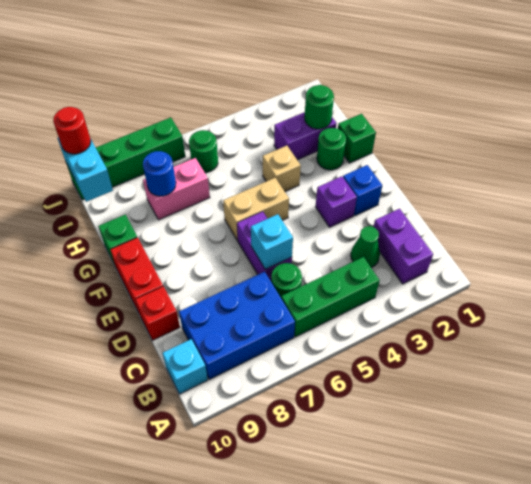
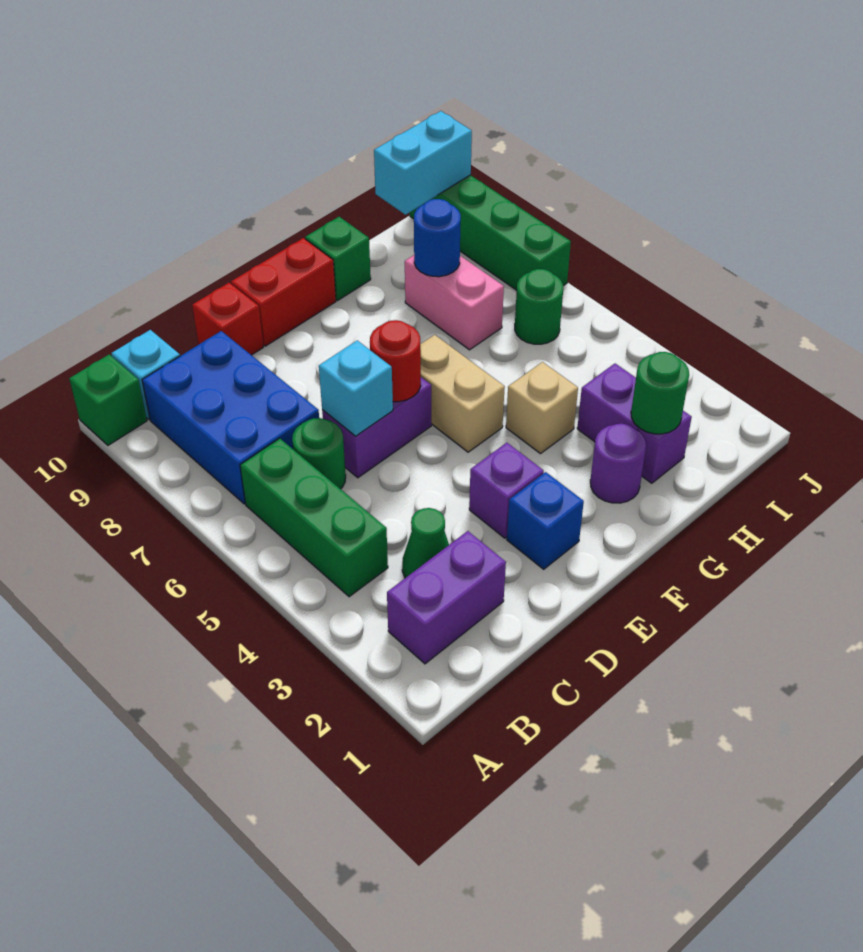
green 1x1 brick [338,114,376,163] -> green 1x1 brick moved to [69,354,147,445]
green 1x1 round brick [317,128,346,170] -> purple 1x1 round brick [590,424,646,503]
red 1x1 round brick [53,107,91,154] -> red 1x1 round brick moved to [370,320,421,402]

